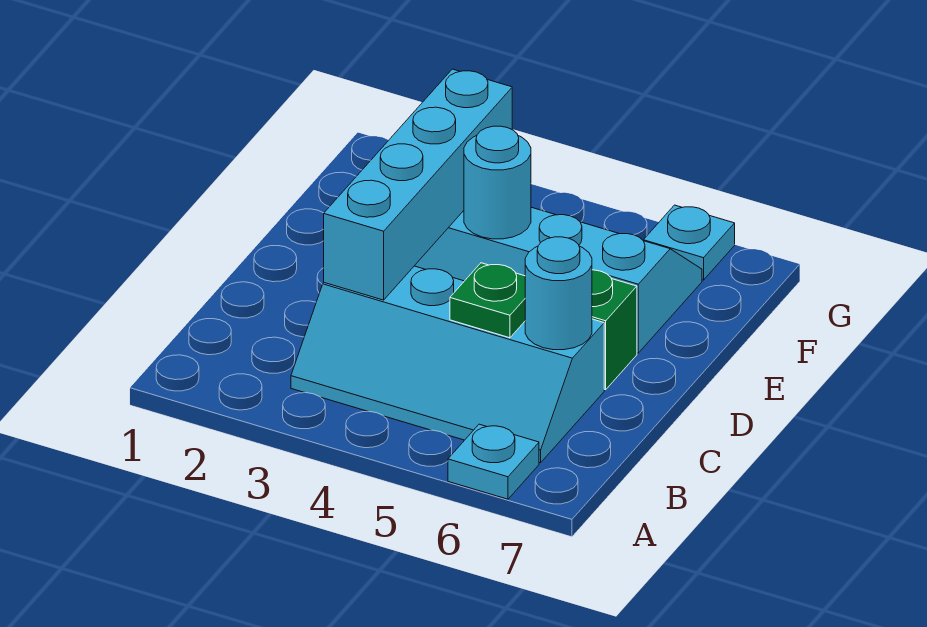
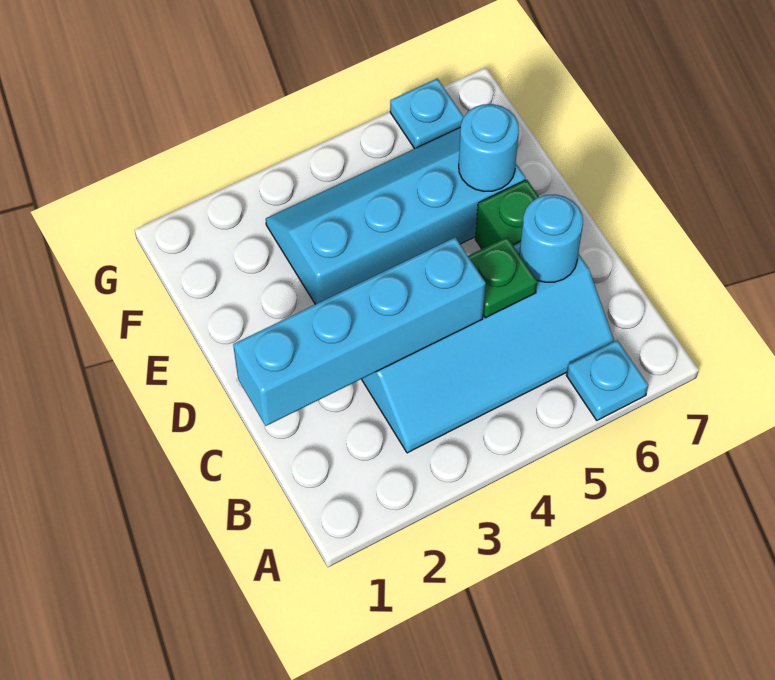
cyan 1x4 brick [324,69,512,300] -> cyan 1x4 brick turned to [233,237,486,426]
cyan 1x1 round brick [464,126,531,239] -> cyan 1x1 round brick moved to [459,104,519,191]

